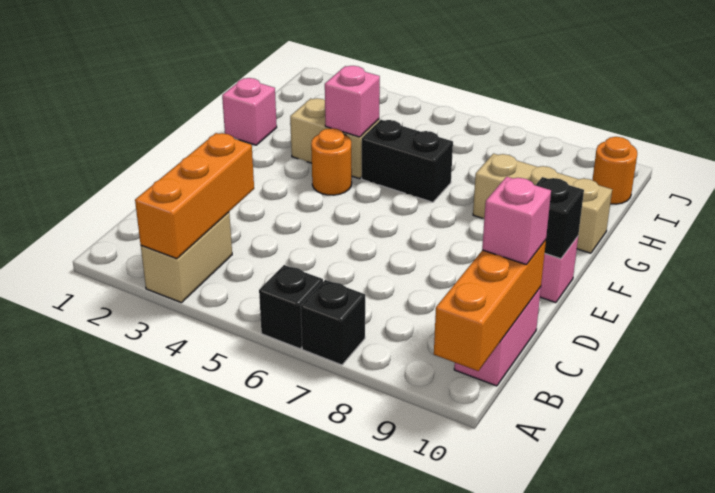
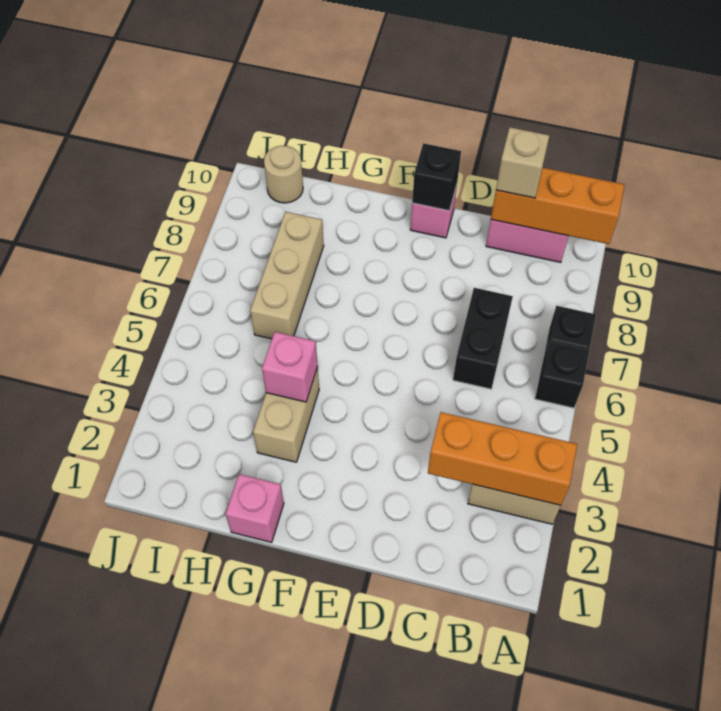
pink 1x1 brick [482,177,551,265] -> tan 1x1 brick [496,127,550,198]
orange 1x1 round brick [311,128,352,195] -> none
black 1x2 brick [362,120,453,202] -> black 1x2 brick moved to [453,288,513,389]
tan 1x3 brick [473,154,612,253] -> tan 1x3 brick moved to [250,212,324,339]
orange 1x1 round brick [593,137,637,204] -> tan 1x1 round brick [264,146,303,203]

